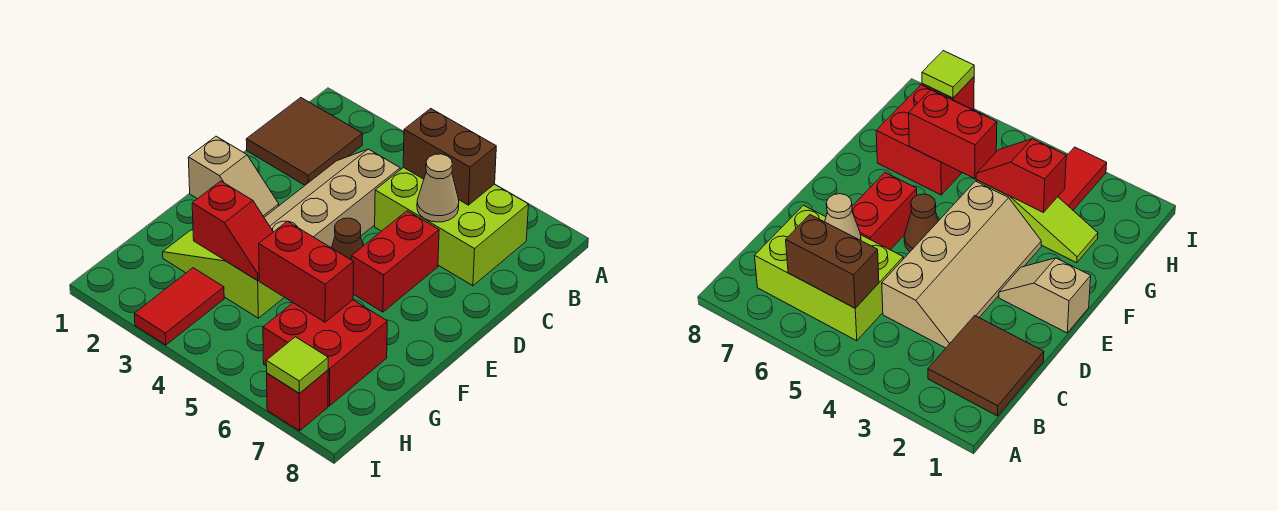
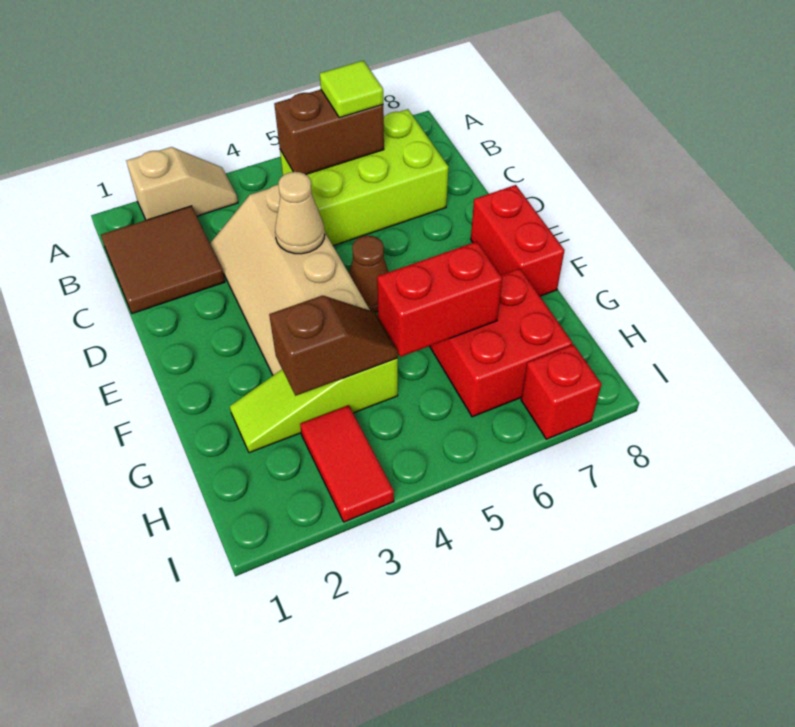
tan 1x1 cone [417,154,459,222] -> tan 1x1 cone moved to [275,172,325,254]
red 1x2 brick [351,211,439,312] -> red 1x2 brick moved to [471,185,565,296]
tan 1x2 slope [188,136,279,217] -> tan 1x2 slope moved to [126,147,238,220]
red 1x2 slope [192,181,273,281] -> brown 1x2 slope [269,295,398,396]
lime 1x1 tile [266,337,328,393] -> lime 1x1 tile moved to [320,61,383,118]

